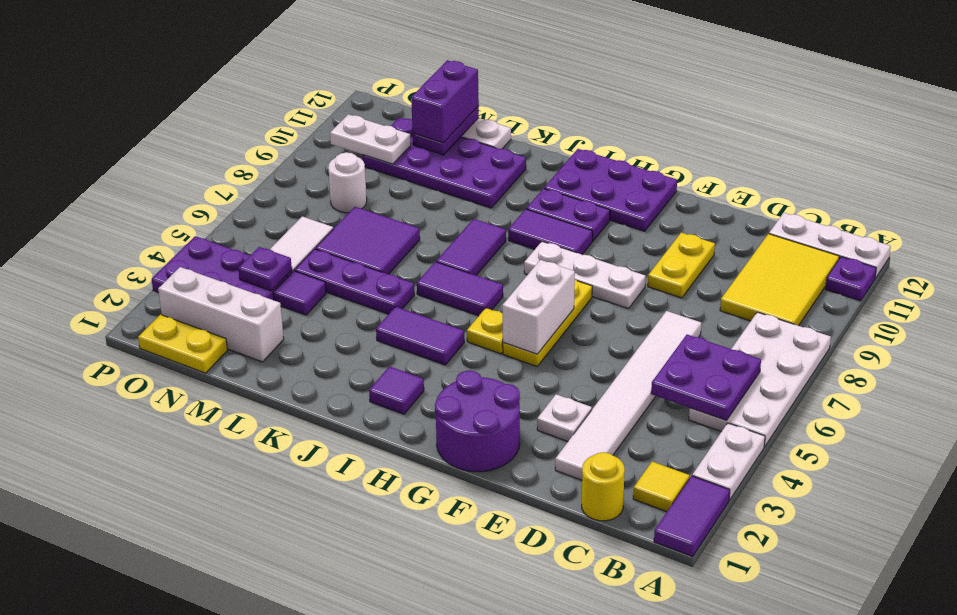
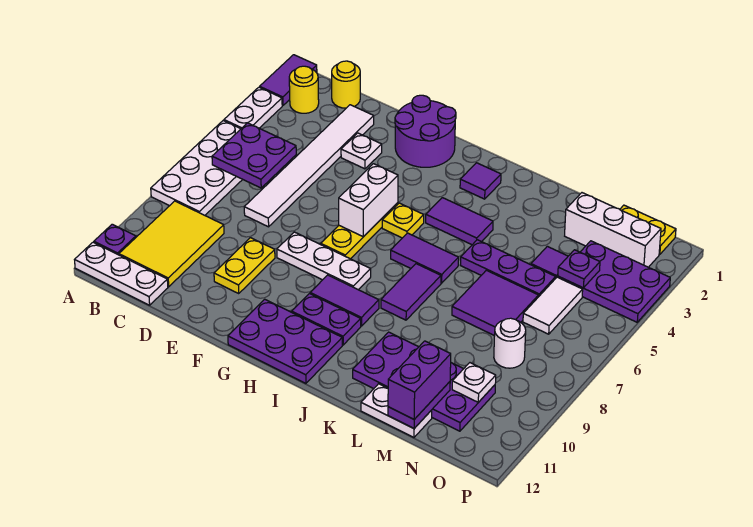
yellow 1x1 tile [633,462,690,512] -> yellow 1x1 round brick [289,66,319,113]
white 1x2 plate [330,114,411,164] -> white 1x1 plate [452,363,496,402]

